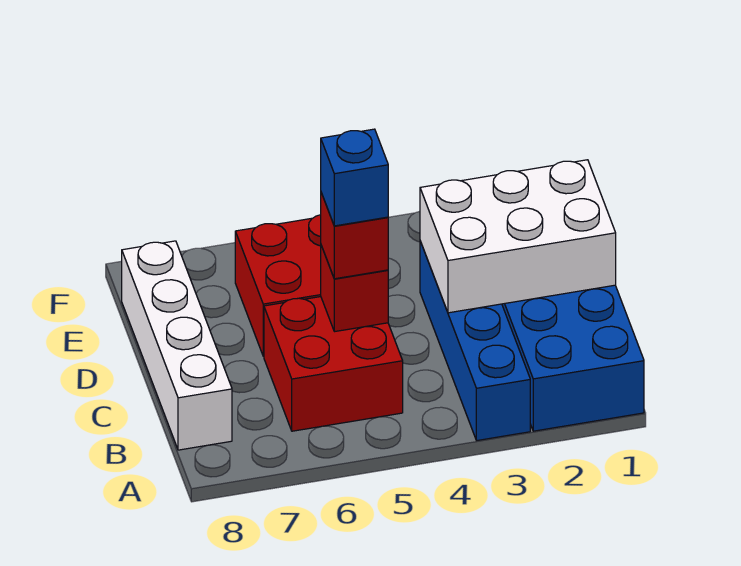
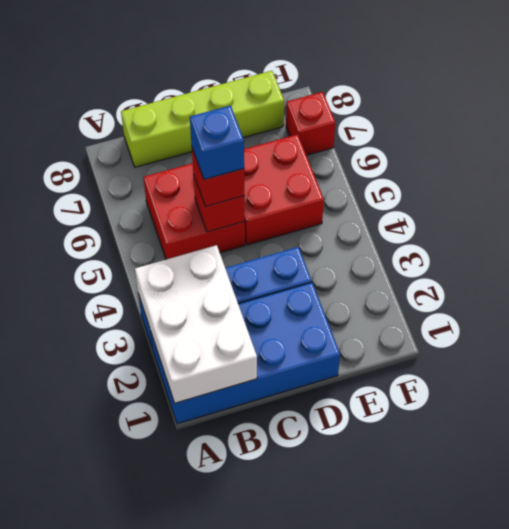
white 1x4 brick [122,241,232,450] -> lime 1x4 brick [121,71,284,167]
white 2x3 brick [420,160,616,313] -> white 2x3 brick moved to [135,245,257,403]
none -> red 1x1 brick [286,92,335,155]

